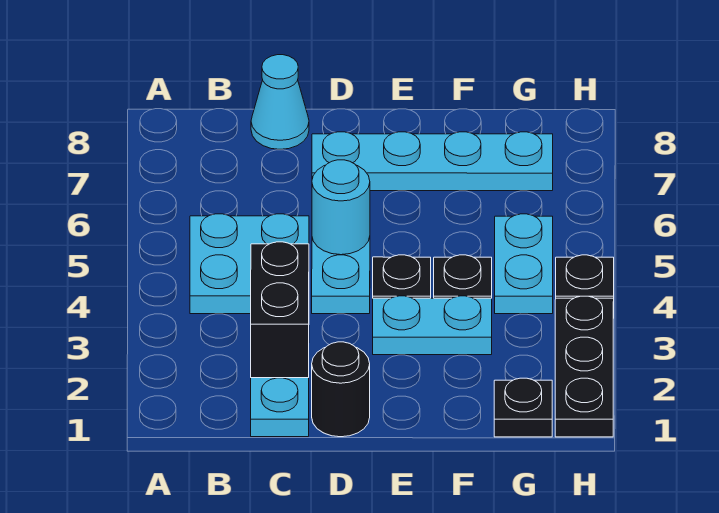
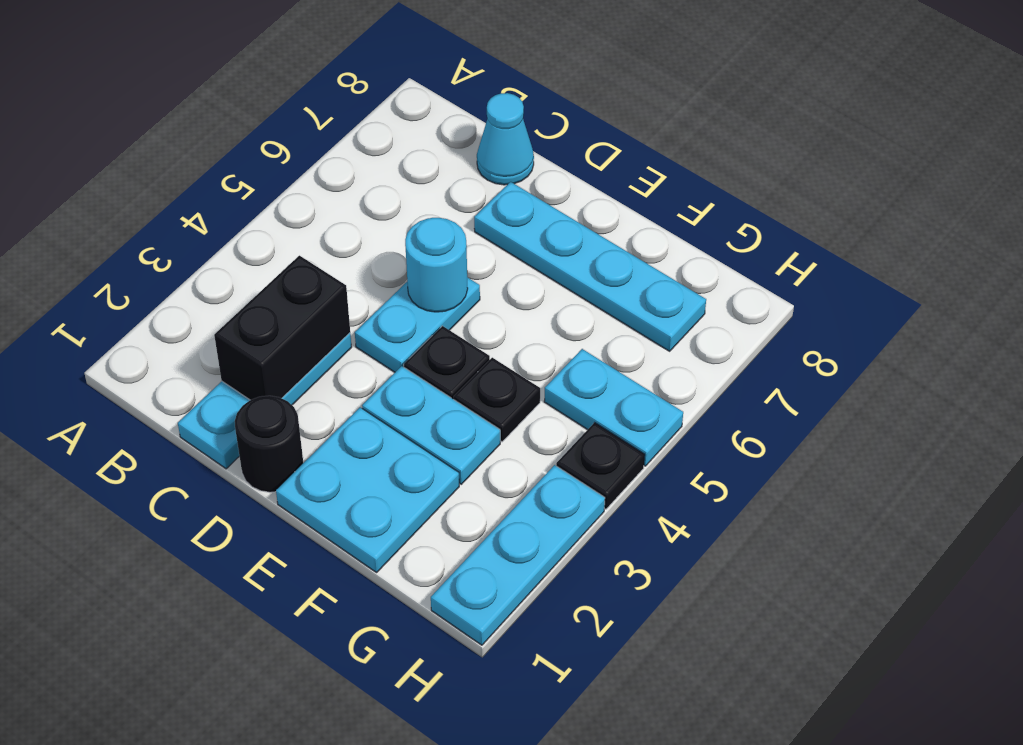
cyan 2x2 plate [190,214,309,314] -> cyan 2x2 plate moved to [276,407,459,573]
black 1x1 plate [494,378,552,437] -> none
cyan 1x2 plate [495,214,553,314] -> cyan 1x2 plate turned to [544,349,683,466]
black 1x3 plate [555,296,614,437] -> cyan 1x3 plate [431,465,605,645]

